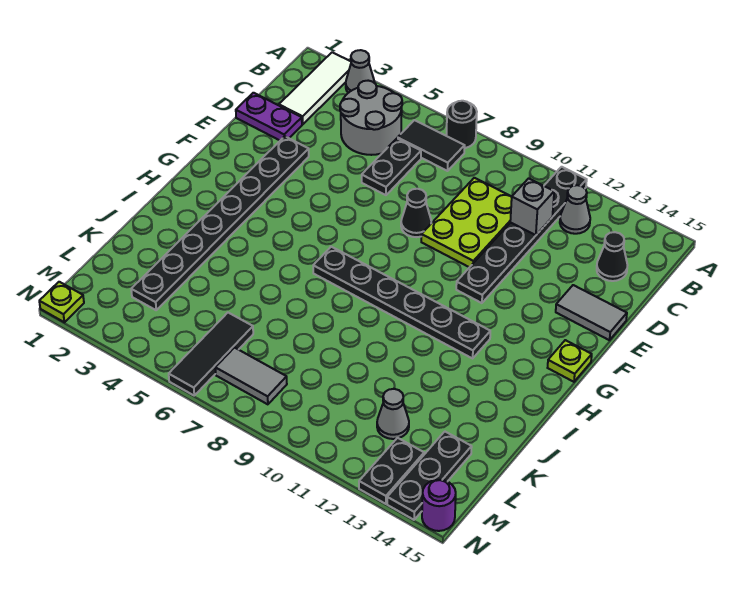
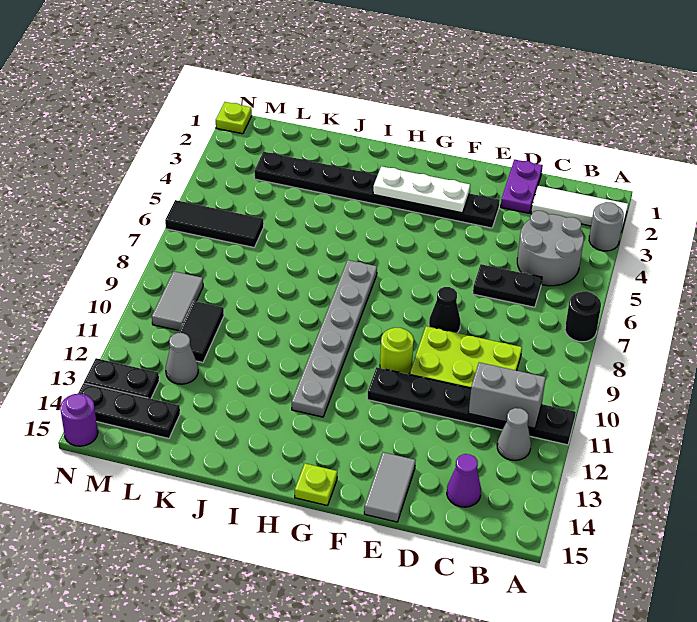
grey 1x1 cone [346,50,375,93] -> grey 1x1 round brick [589,202,624,251]
black 1x2 tile [398,120,465,171] -> black 1x2 tile moved to [179,301,224,362]
grey 1x1 brick [510,178,554,235] -> grey 1x2 brick [469,362,546,428]
black 1x1 cone [597,232,628,281] -> purple 1x1 cone [447,454,481,507]
none -> white 1x3 plate [373,166,470,213]
none -> lime 1x1 round brick [380,328,414,374]
black 1x6 plate [313,247,490,358] -> grey 1x6 plate [292,260,377,417]
grey 1x2 tile [215,348,287,404] -> grey 1x2 tile moved to [152,271,203,331]

